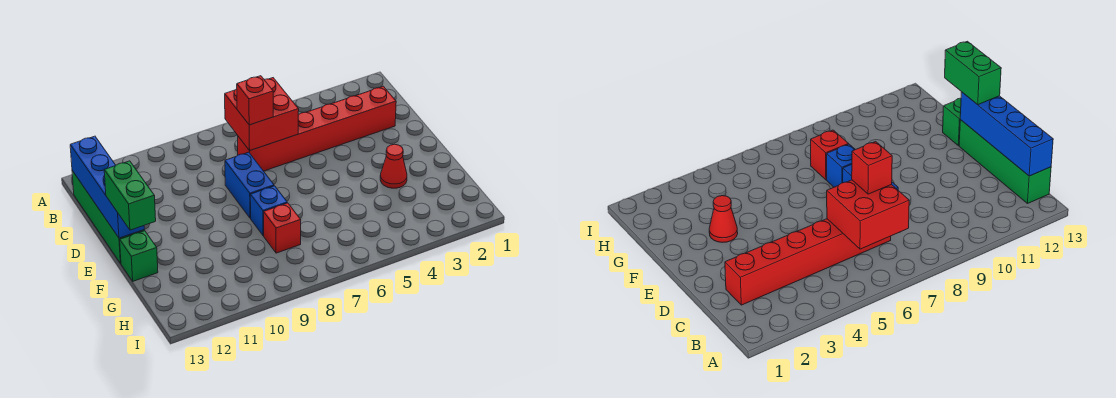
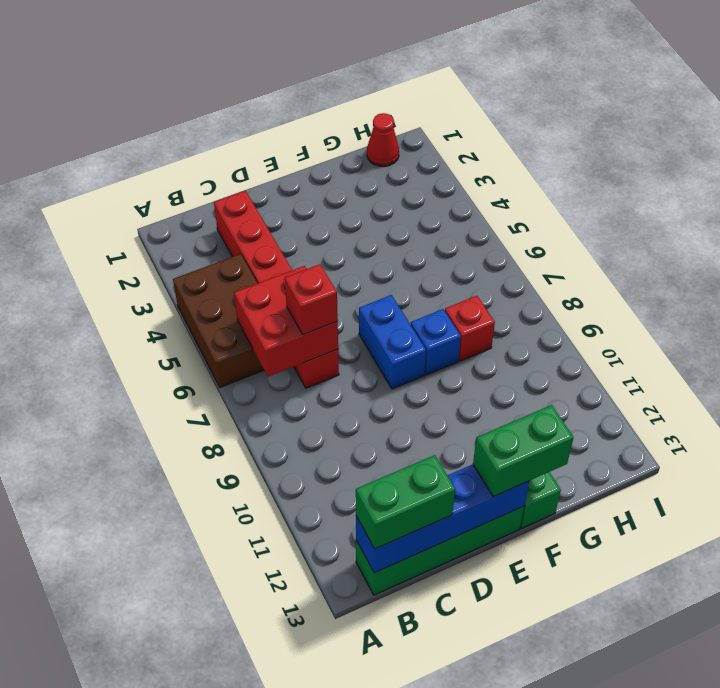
none -> brown 2x3 brick [173,254,264,388]
none -> green 1x2 brick [356,455,455,549]
blue 1x2 brick [225,152,274,218] -> blue 1x2 brick turned to [359,295,426,389]
red 1x1 cone [380,144,407,188] -> red 1x1 cone moved to [367,113,399,166]

